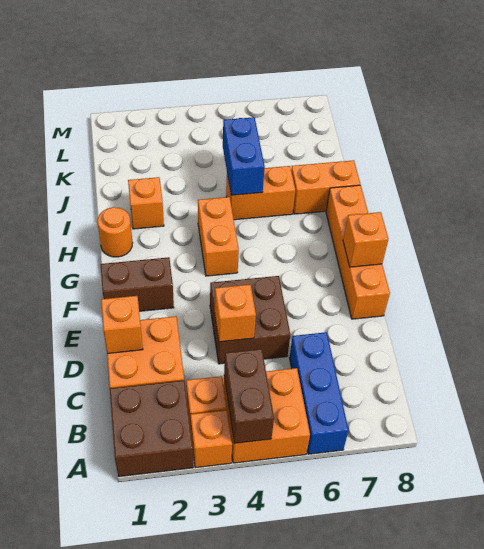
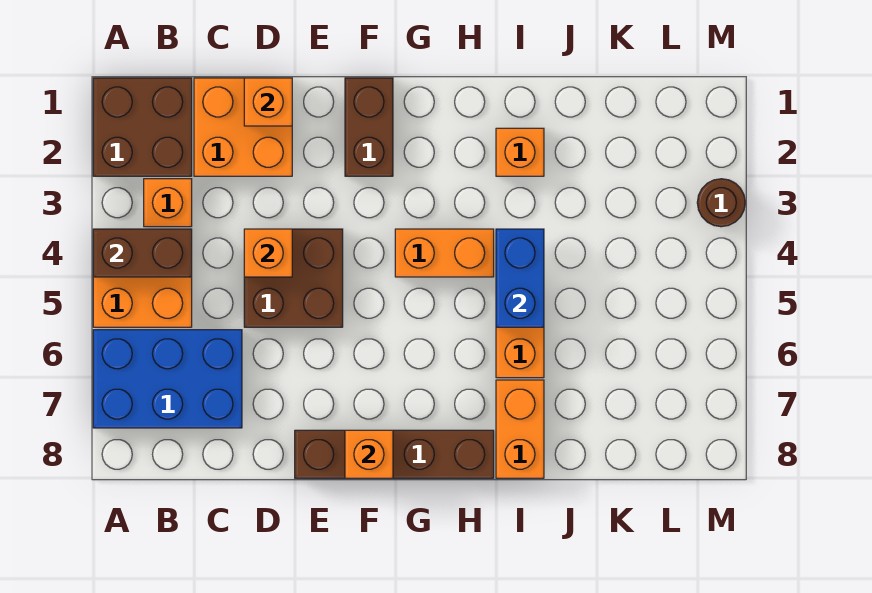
orange 1x1 brick [191,410,232,468] -> none
blue 1x3 brick [290,332,349,454] -> blue 2x3 brick [93,330,242,428]
orange 1x4 brick [326,185,390,319] -> brown 1x4 brick [295,430,494,478]
orange 1x1 round brick [97,207,133,257] -> none
blue 1x2 brick [223,117,265,195] -> blue 1x2 brick turned to [496,229,544,327]
none -> brown 1x1 round brick [697,179,745,227]

